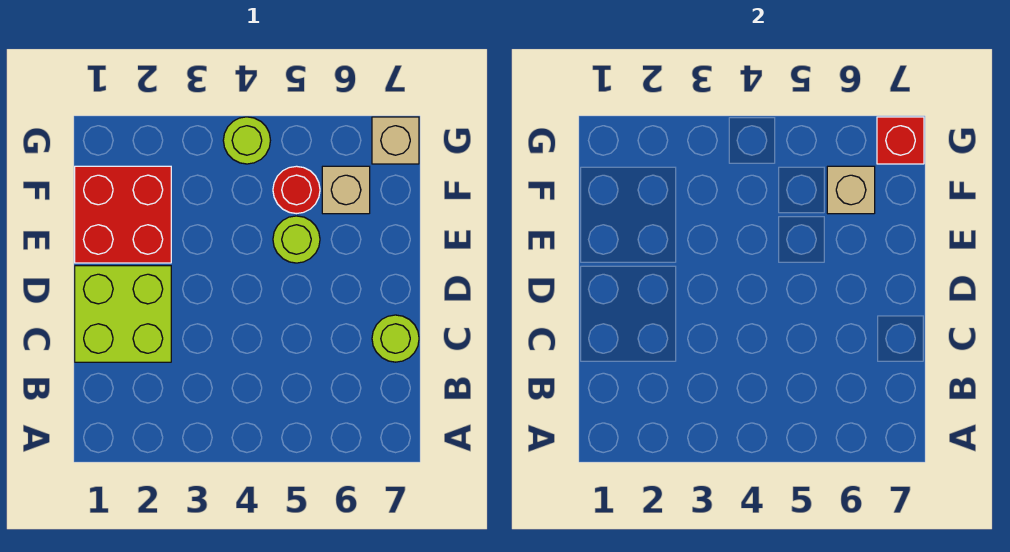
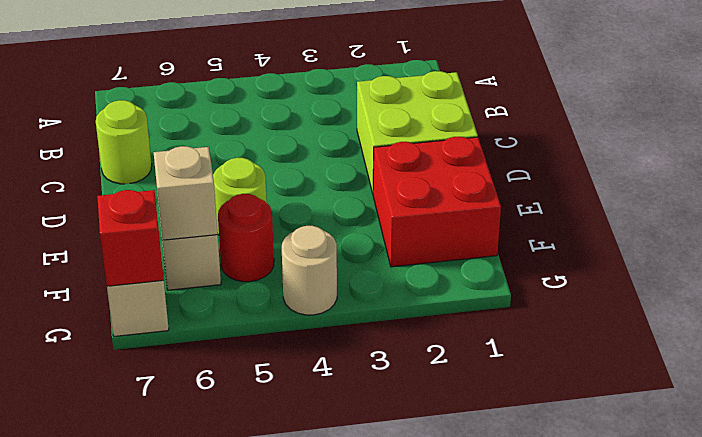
lime 1x1 round brick [223,117,270,164] -> tan 1x1 round brick [282,226,337,315]

